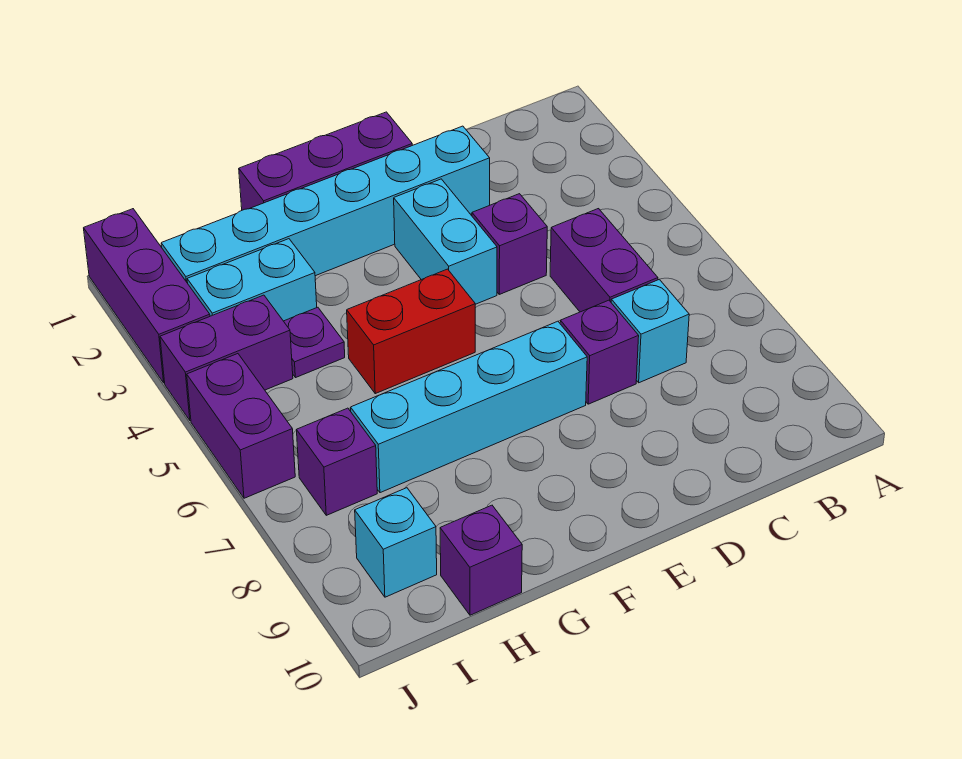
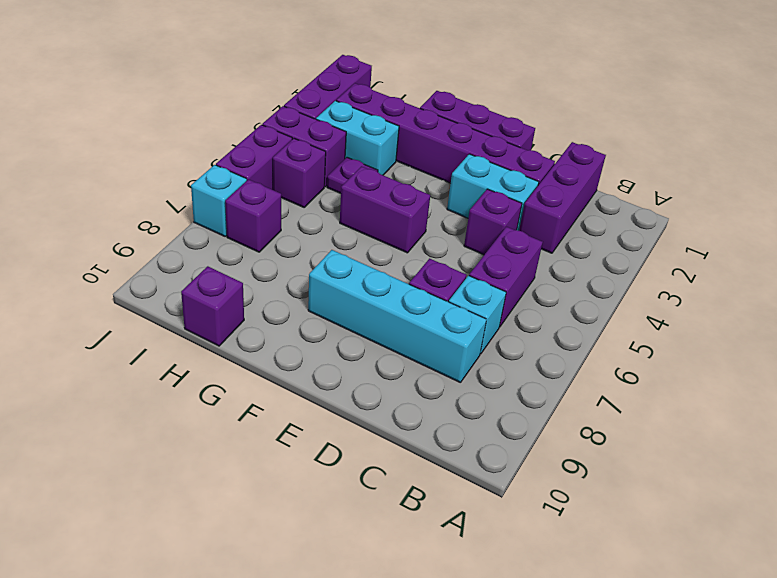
none -> purple 1x3 brick [519,142,606,253]
cyan 1x6 brick [161,126,490,283] -> purple 1x6 brick [336,83,555,185]
cyan 1x2 brick [394,179,497,304] -> cyan 1x2 brick turned to [447,154,539,231]
cyan 1x4 brick [351,321,587,493] -> cyan 1x4 brick moved to [308,250,487,383]
red 1x2 brick [347,269,475,394] -> purple 1x2 brick [340,166,430,253]
none -> purple 1x1 brick [273,138,326,207]
cyan 1x1 brick [355,488,437,597] -> cyan 1x1 brick moved to [191,165,247,236]

